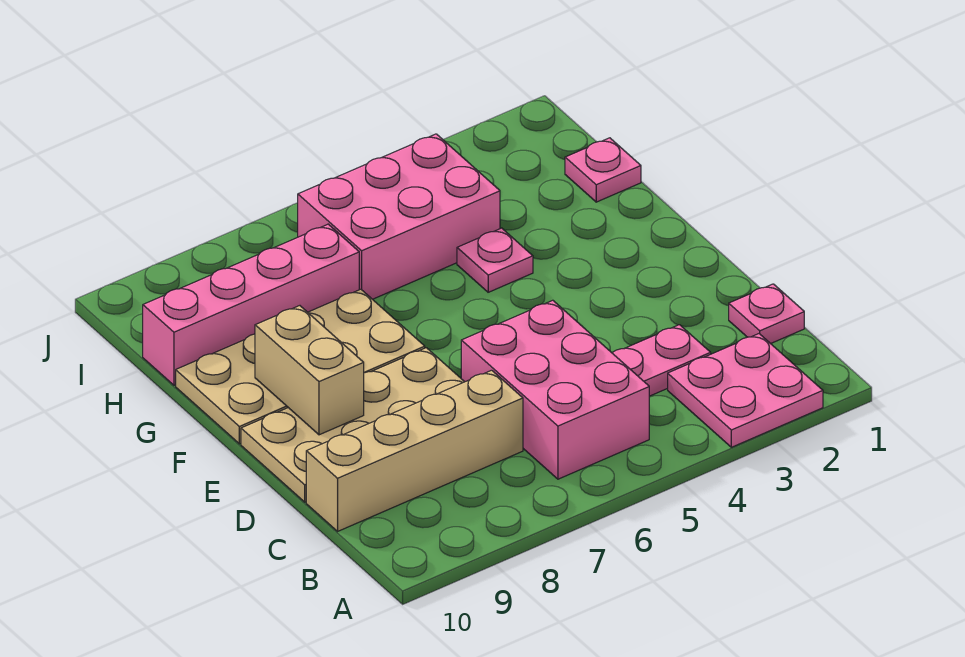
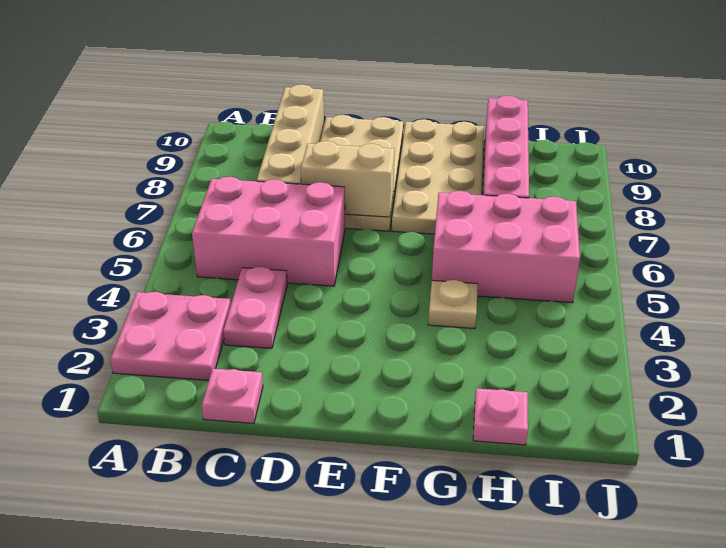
tan 1x2 brick [255,306,364,435] -> tan 1x2 brick moved to [301,141,394,217]
pink 1x1 plate [457,228,533,292] -> tan 1x1 plate [428,280,478,329]
pink 2x3 brick [298,134,500,299] -> pink 2x3 brick turned to [432,191,580,303]

